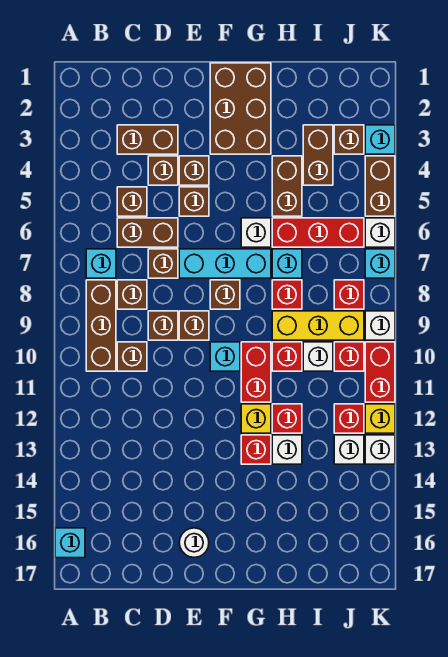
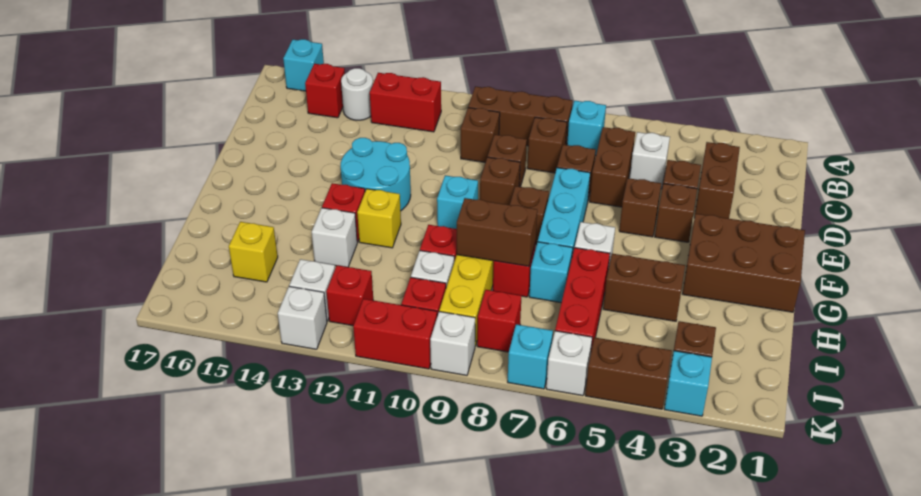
brown 1x1 brick [117,187,147,216] -> white 1x1 brick [630,132,670,189]
none -> cyan 2x2 round brick [341,138,411,211]
white 1x1 round brick [179,528,209,557] -> white 1x1 round brick moved to [341,68,373,120]
red 1x2 brick [241,342,271,402] -> red 1x2 brick moved to [370,73,441,132]
red 1x1 brick [272,404,302,433] -> red 1x1 brick moved to [305,64,345,118]
brown 1x2 brick [303,125,333,185] -> brown 1x2 brick moved to [457,198,537,266]
yellow 1x1 brick [365,404,395,433] -> yellow 1x1 brick moved to [229,222,278,282]

